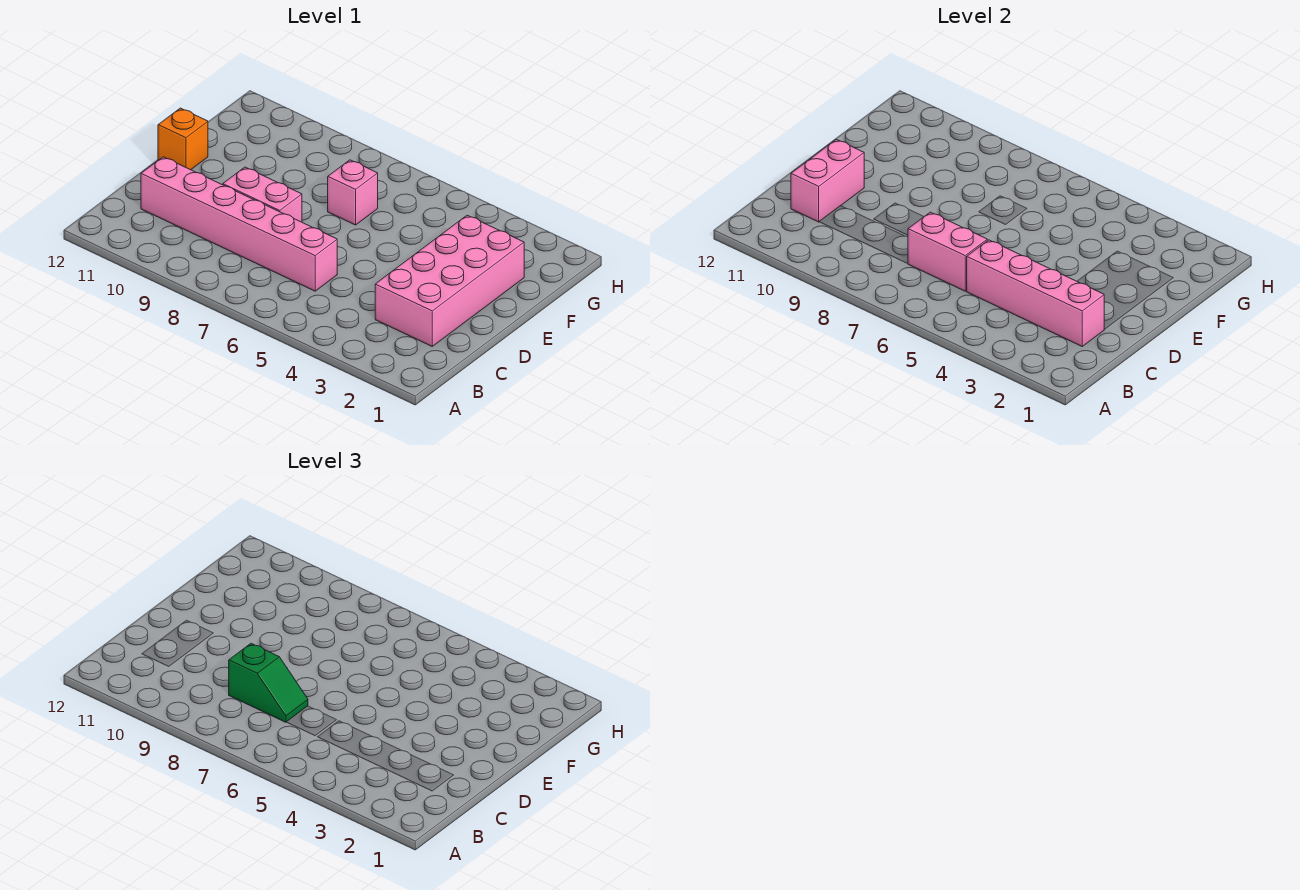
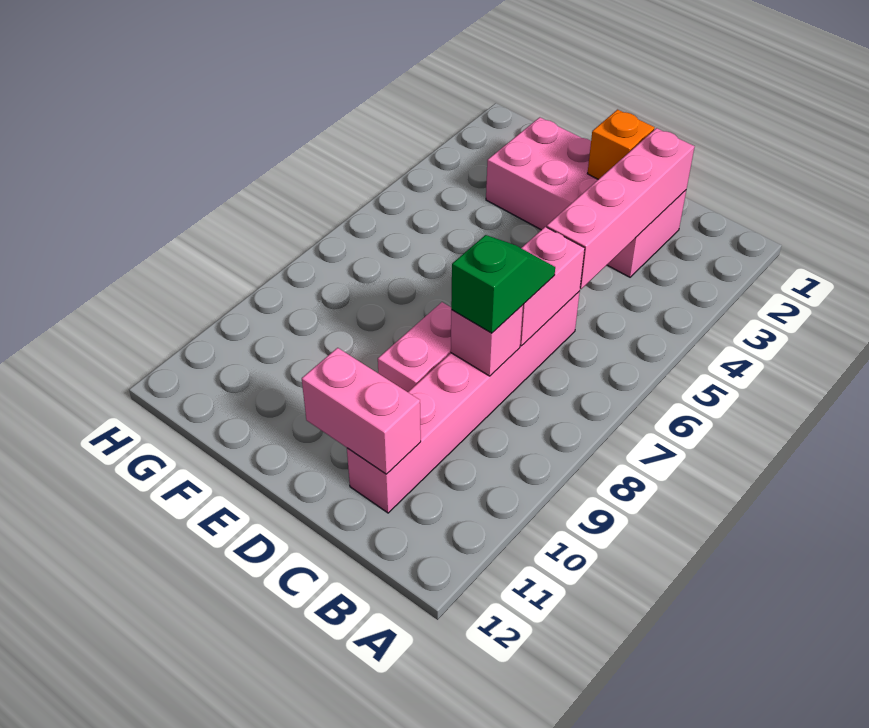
orange 1x1 brick [158,108,208,170] -> orange 1x1 brick moved to [587,110,655,179]
pink 1x1 brick [328,160,378,225] -> pink 1x1 brick moved to [451,305,523,376]

